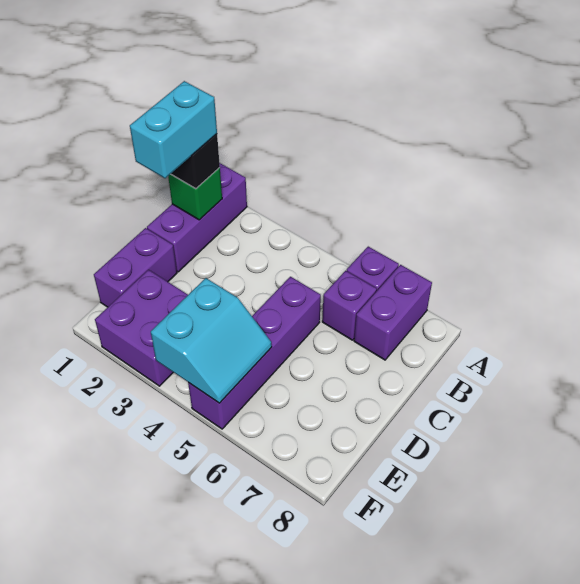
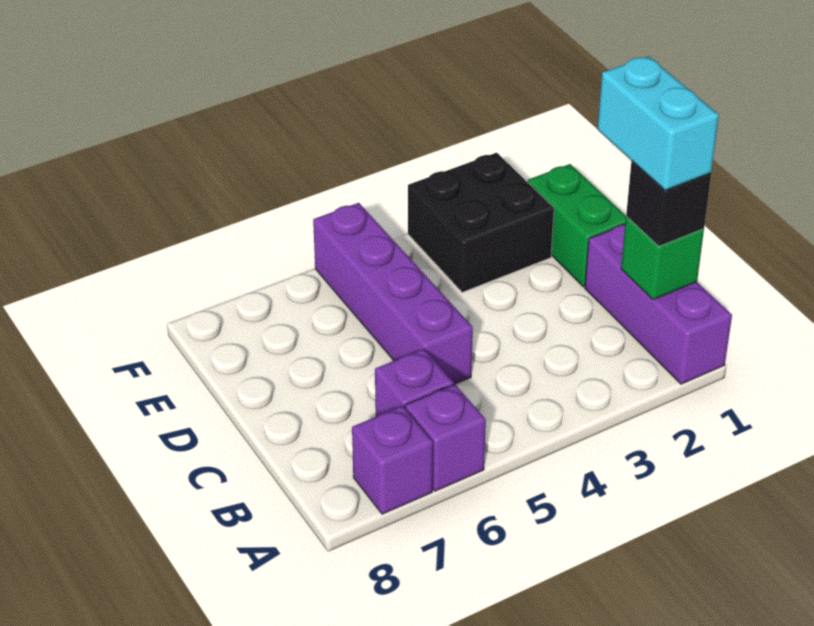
purple 1x2 brick [354,265,432,360] -> purple 1x1 brick [352,406,433,514]
purple 1x2 brick [94,228,177,307] -> green 1x2 brick [528,164,626,287]
purple 2x2 brick [95,270,188,386] -> black 2x2 brick [408,153,554,292]
cyan 2x2 slope [151,278,272,403] -> none

